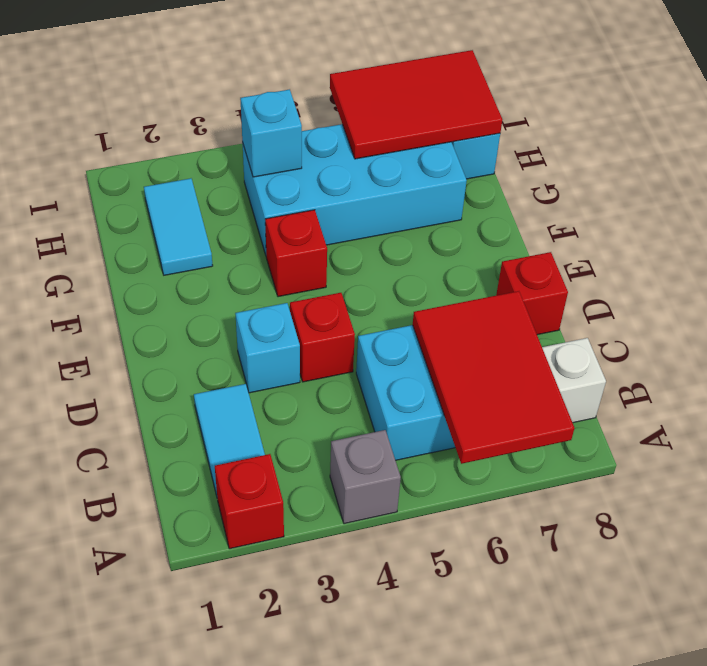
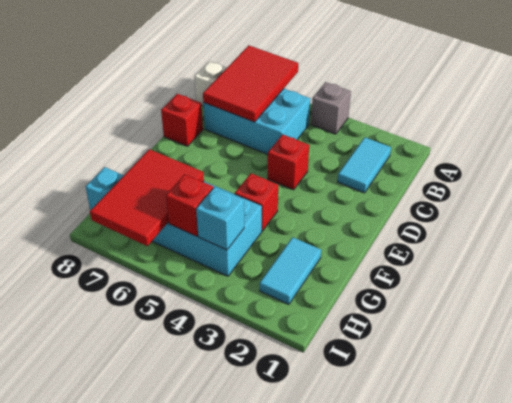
red 1x1 brick [215,454,284,549] -> red 1x1 brick moved to [166,174,213,236]
cyan 1x1 brick [235,303,300,393] -> none
red 2x3 tile [330,50,502,159] -> red 2x3 tile turned to [90,149,204,246]

